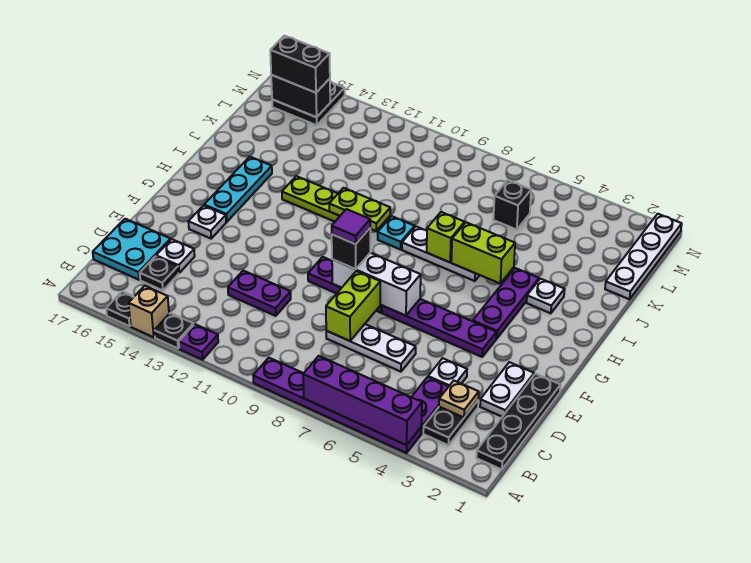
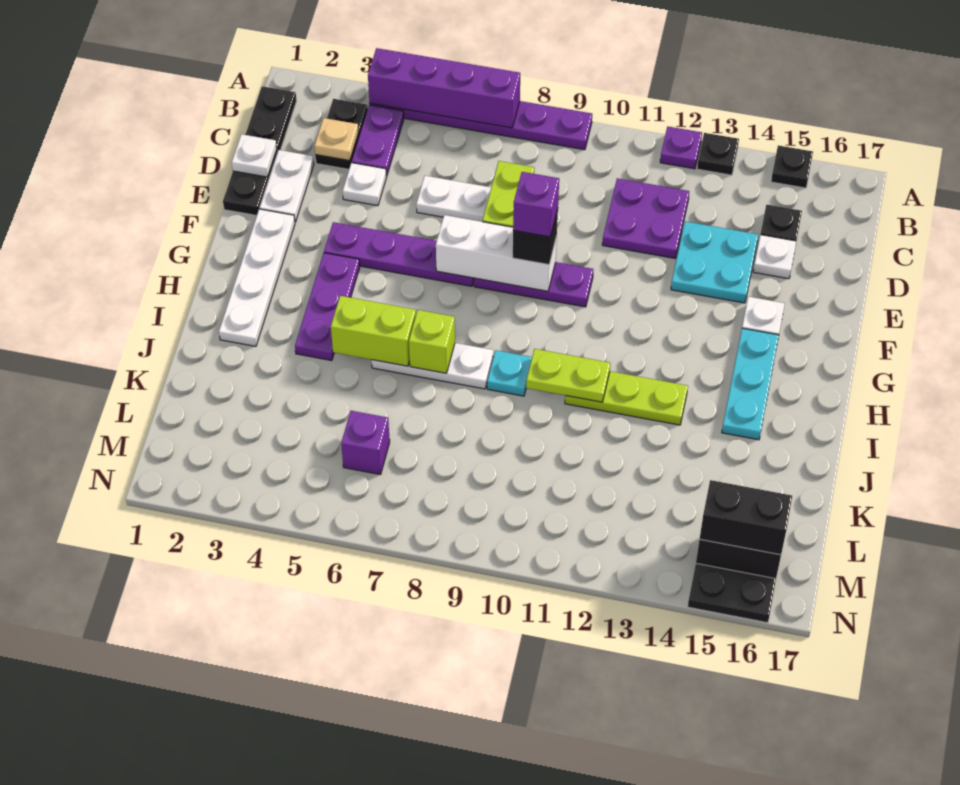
tan 1x1 brick [129,286,169,337] -> none
cyan 2x2 plate [93,219,171,280] -> cyan 2x2 plate moved to [671,221,758,303]
purple 1x2 plate [228,271,291,316] -> purple 2x2 plate [602,178,689,258]
purple 1x1 tile [332,209,370,244] -> purple 1x1 brick [513,172,559,237]
white 1x1 plate [527,279,565,313] -> white 1x1 plate moved to [232,134,277,177]
white 1x4 plate [605,214,682,299] -> white 1x4 plate moved to [219,209,295,346]
black 1x1 brick [493,180,531,230] -> purple 1x1 brick [341,411,390,475]

